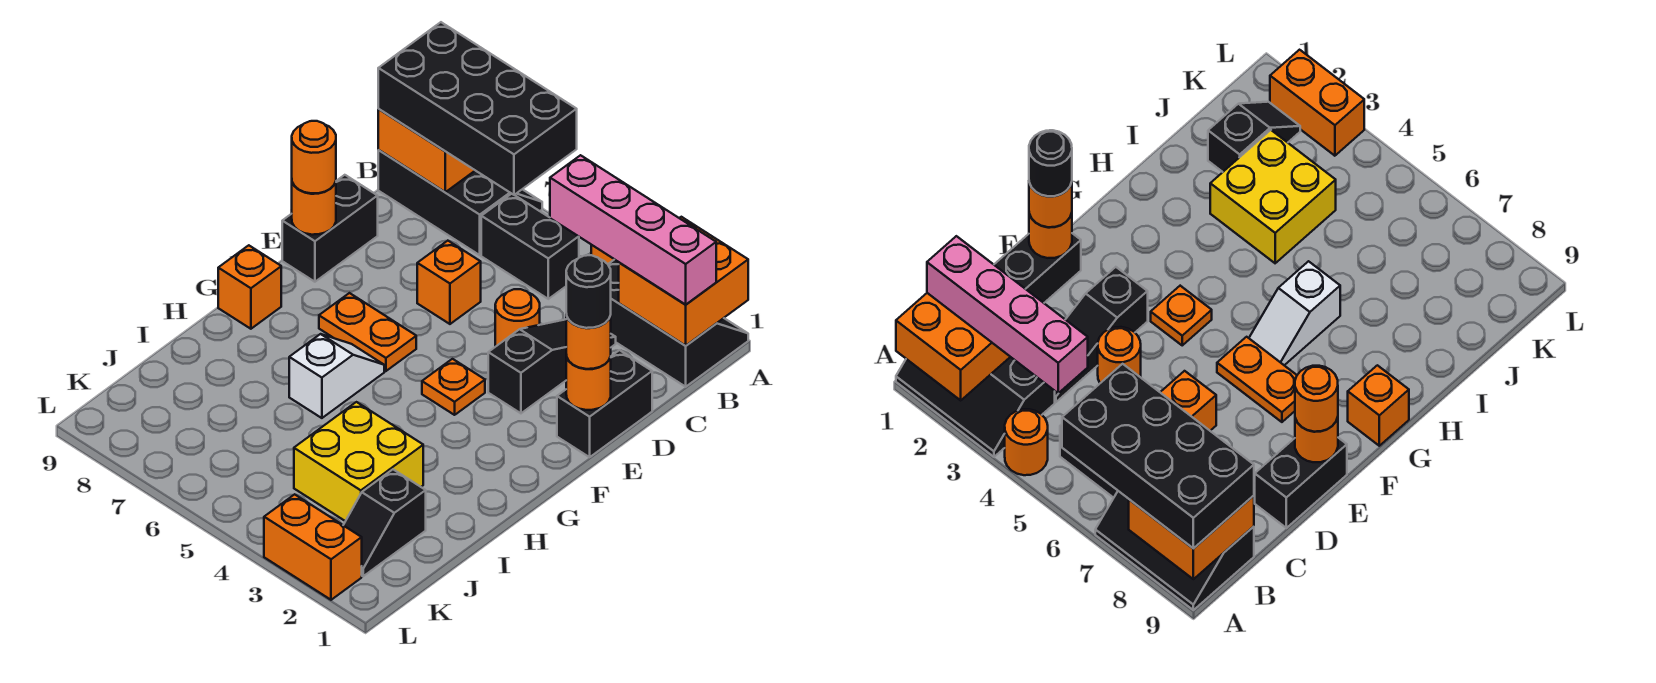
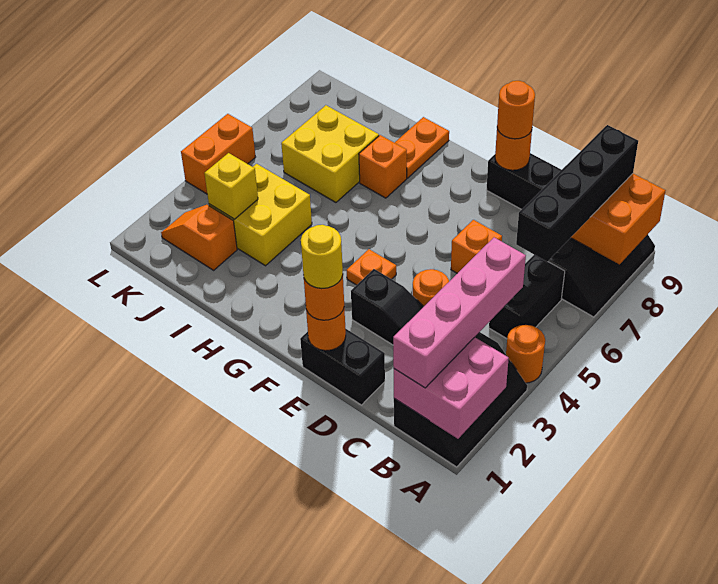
orange 2x2 brick [619,217,748,346] -> pink 2x2 brick [394,337,509,439]
black 2x4 brick [378,22,577,195] -> black 1x4 brick [516,125,638,262]
black 1x1 round brick [566,255,611,328] -> yellow 1x1 round brick [301,225,343,289]
orange 1x2 plate [319,293,416,371] -> orange 1x2 plate moved to [395,117,449,178]
white 1x2 slope [289,334,384,418] -> none
orange 1x1 brick [218,245,281,329] -> orange 1x1 brick moved to [359,135,407,198]
none -> yellow 2x2 brick [281,105,379,202]
black 1x2 slope [344,470,426,576] -> orange 1x2 slope [161,205,237,270]
none -> yellow 1x1 brick [204,153,258,219]
orange 1x2 brick [264,494,362,600] -> orange 1x2 brick moved to [181,114,255,194]

